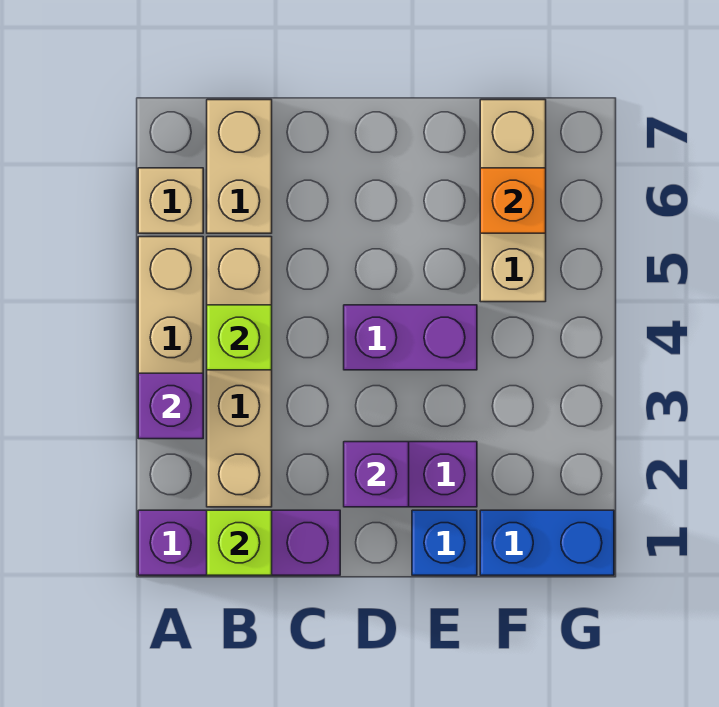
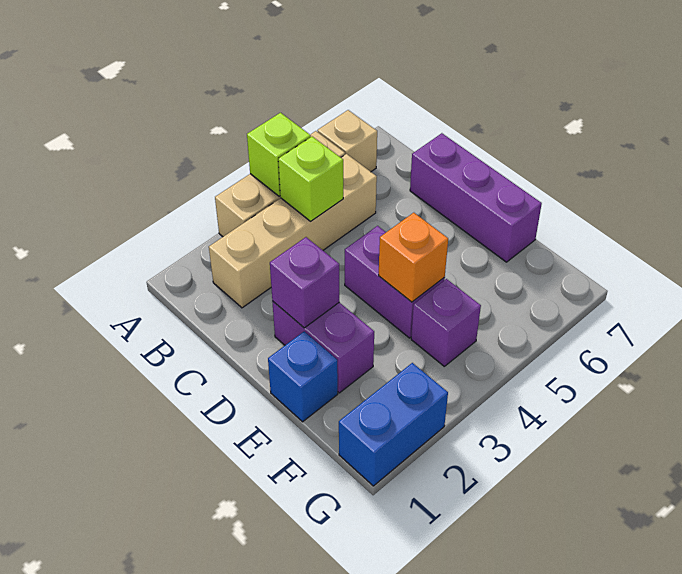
purple 1x3 brick [138,510,340,575] -> purple 1x3 brick moved to [410,133,542,262]
purple 1x1 brick [138,373,203,439] -> purple 1x1 brick moved to [411,279,481,366]
lime 1x1 brick [207,510,272,575] -> lime 1x1 brick moved to [247,113,311,196]
tan 1x2 brick [207,100,272,233] -> none
blue 1x2 brick [480,510,614,575] -> blue 1x2 brick turned to [339,363,448,486]
tan 1x3 brick [480,100,546,302] -> none
orange 1x1 brick [480,168,546,233] -> orange 1x1 brick moved to [379,213,448,302]

